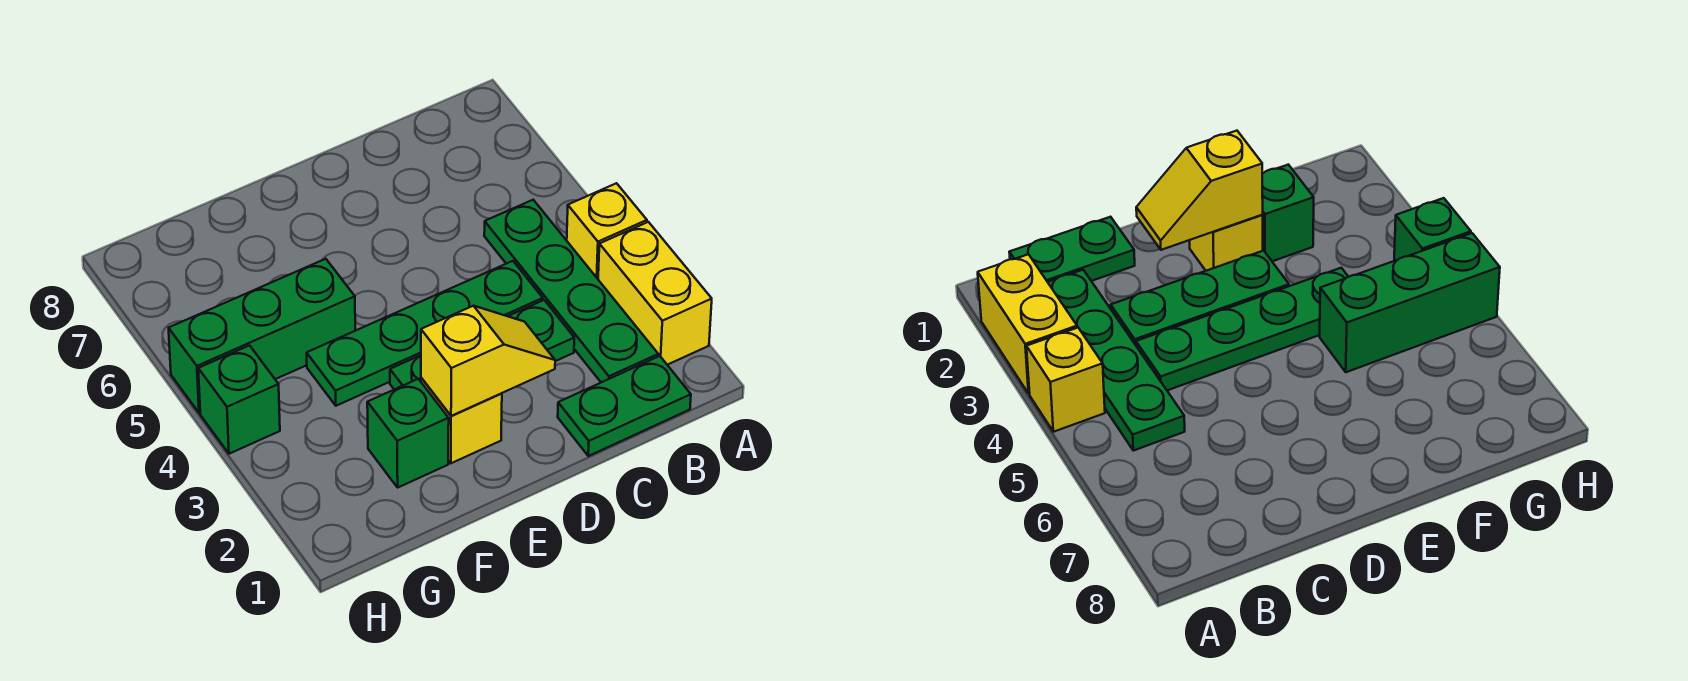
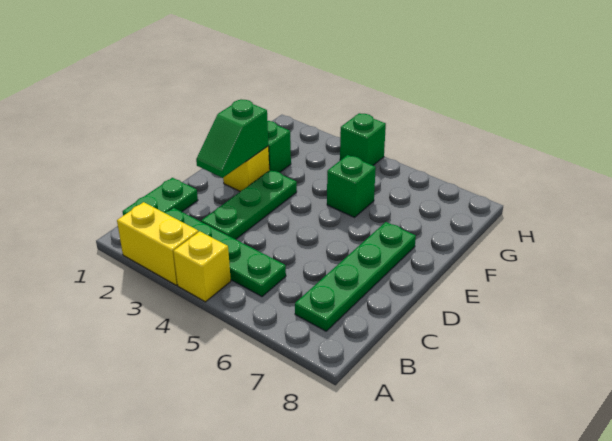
green 1x4 plate [307,261,543,406] -> green 1x4 plate moved to [295,222,416,331]
yellow 1x2 slope [421,306,555,416] -> green 1x2 slope [196,100,268,178]
green 1x3 brick [169,259,355,413] -> green 1x1 brick [327,155,376,217]

